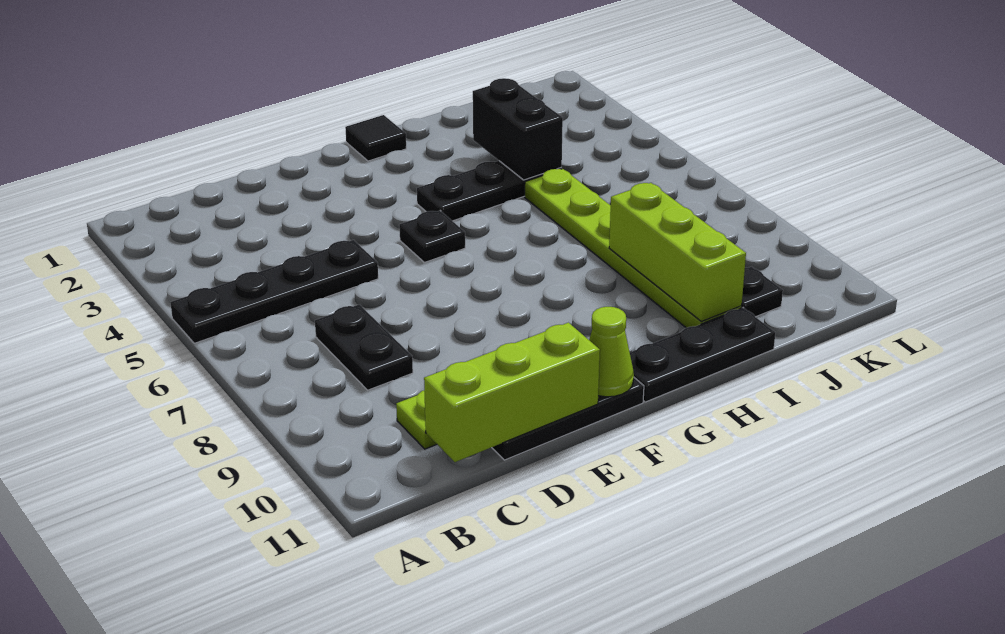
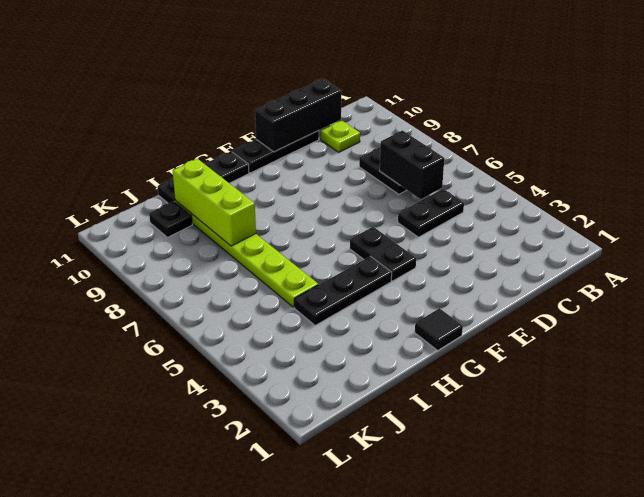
black 1x4 plate [170,240,378,343] -> black 1x2 plate [398,189,464,237]
lime 1x3 brick [424,323,600,462] -> black 1x3 brick [255,79,341,152]
black 1x1 plate [399,211,465,263] -> black 1x2 plate [350,227,416,281]
lime 1x1 cone [589,307,634,397] -> none
black 1x2 brick [473,78,563,180] -> black 1x2 brick moved to [380,131,444,199]

